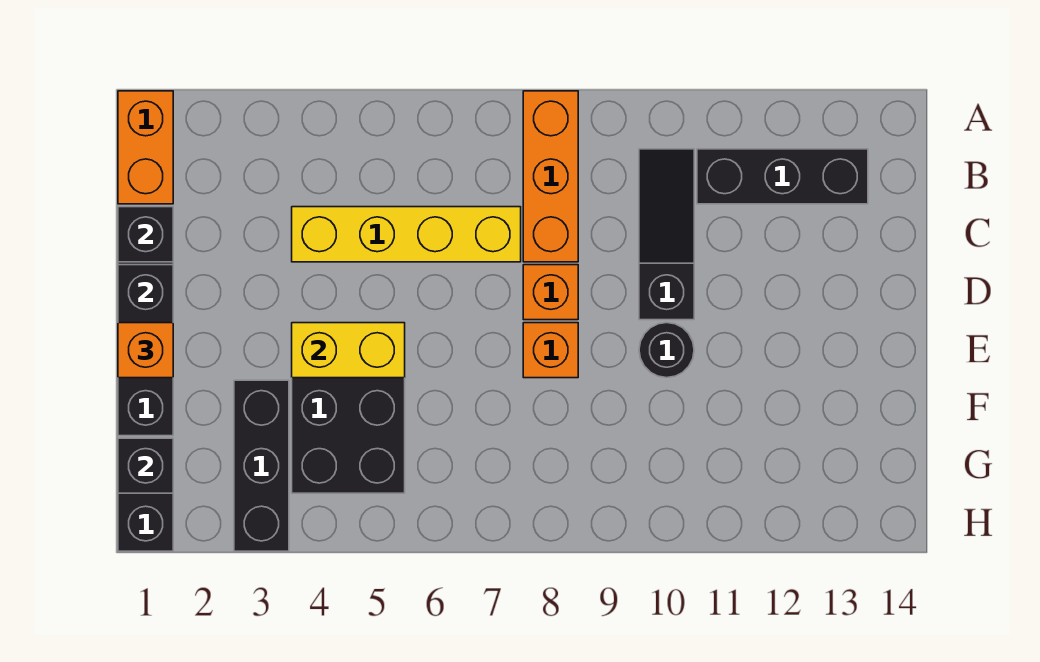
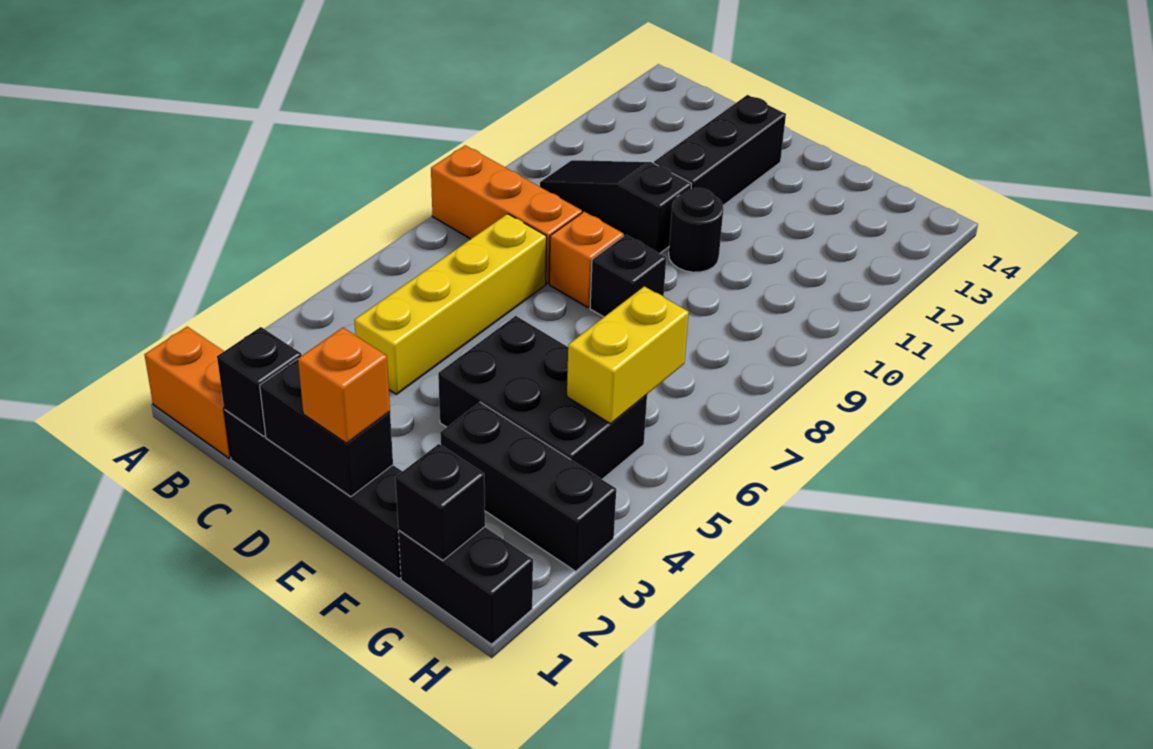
black 1x3 brick [697,149,868,204] -> black 1x3 brick moved to [654,95,786,205]
yellow 1x2 brick [292,323,405,378] -> yellow 1x2 brick moved to [567,286,689,424]
orange 1x1 brick [523,323,578,378] -> black 1x1 brick [590,235,666,317]

